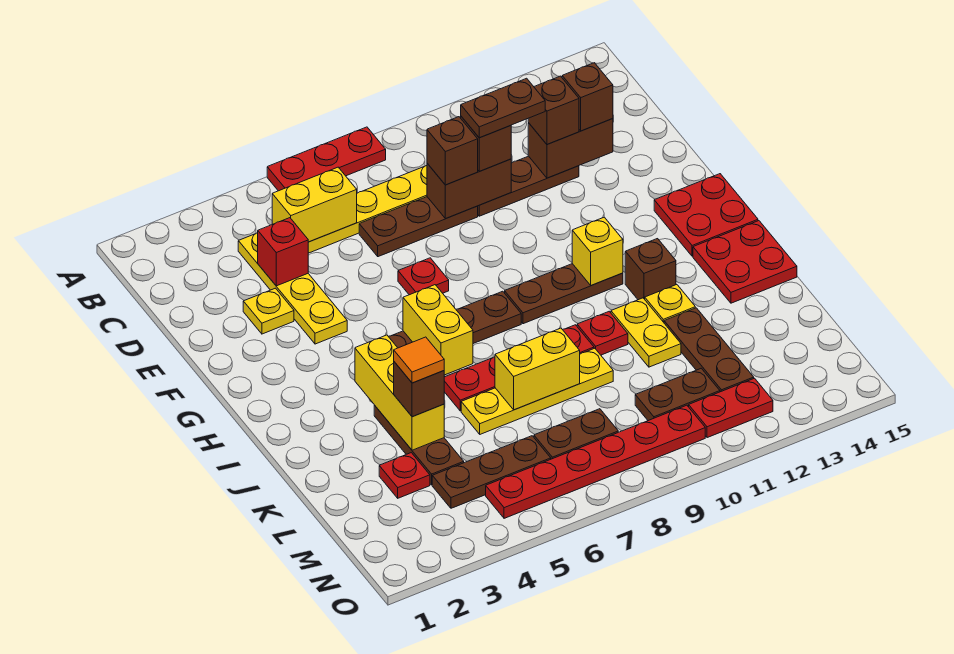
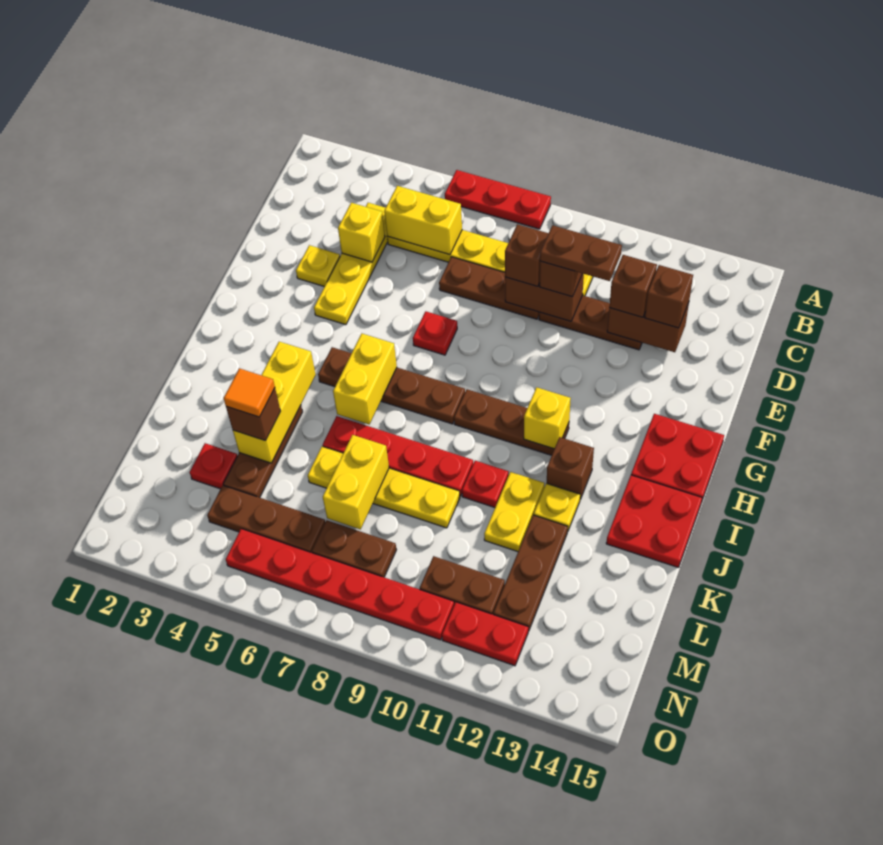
red 1x1 brick [258,218,308,286] -> yellow 1x1 brick [338,203,385,262]
yellow 1x2 brick [495,328,580,410] -> yellow 1x2 brick turned to [323,435,389,529]

